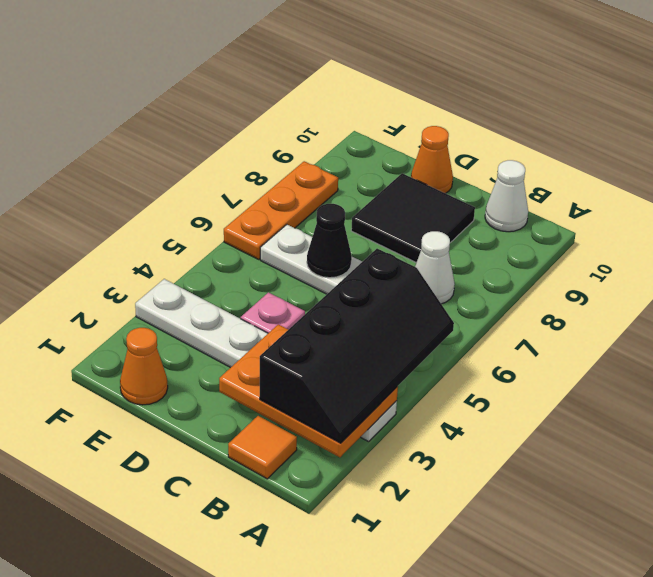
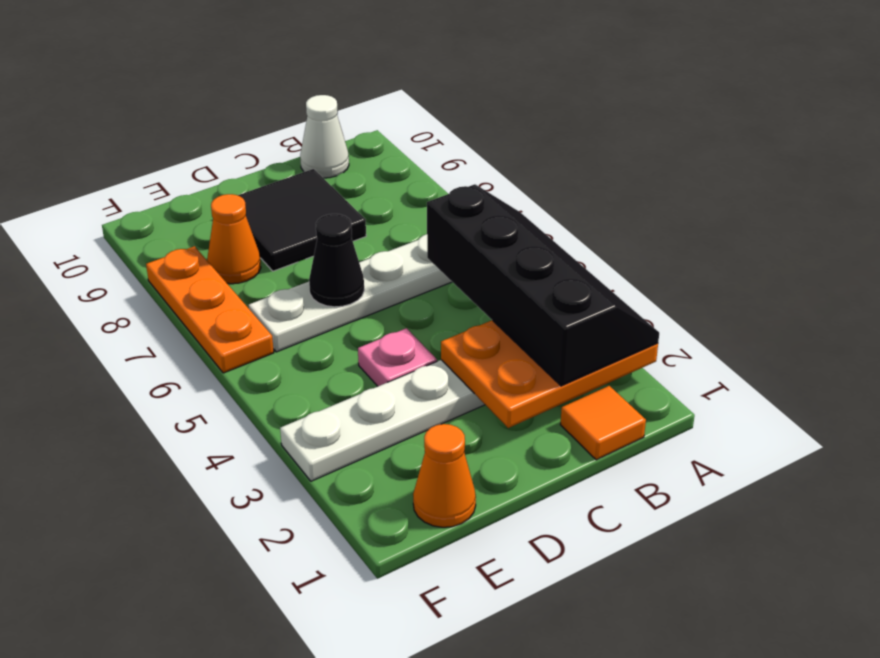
white 1x1 cone [415,231,455,304] -> none
orange 1x1 cone [411,126,453,193] -> orange 1x1 cone moved to [207,194,261,284]

